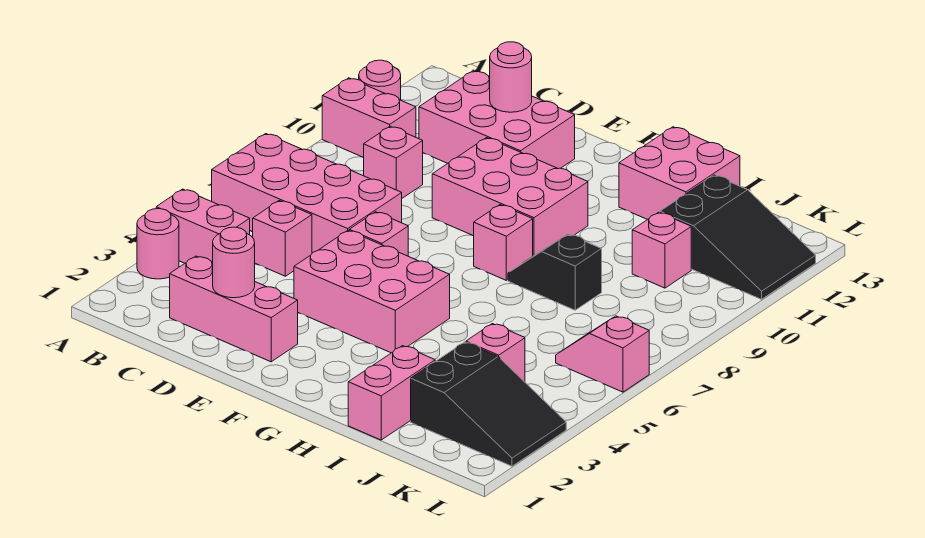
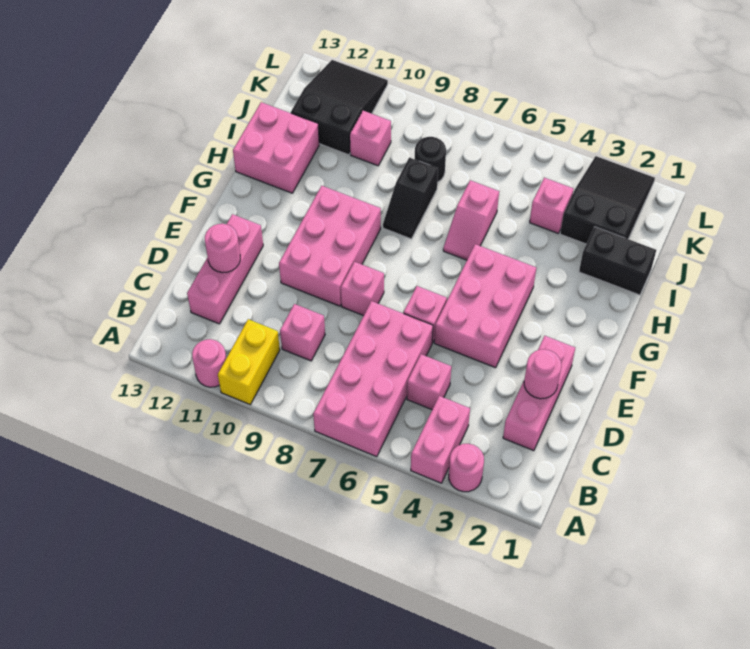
pink 1x2 brick [322,78,416,158] -> yellow 1x2 brick [218,319,280,405]
pink 2x3 brick [419,71,575,169] -> pink 1x3 brick [187,214,263,324]
pink 1x1 brick [474,205,533,280] -> pink 1x1 brick moved to [341,262,384,316]
pink 1x2 brick [348,346,435,440] -> black 1x2 brick [579,227,656,295]
none -> black 1x1 round brick [415,137,446,182]
pink 1x2 slope [556,316,649,392] -> pink 1x2 slope moved to [443,180,499,260]

